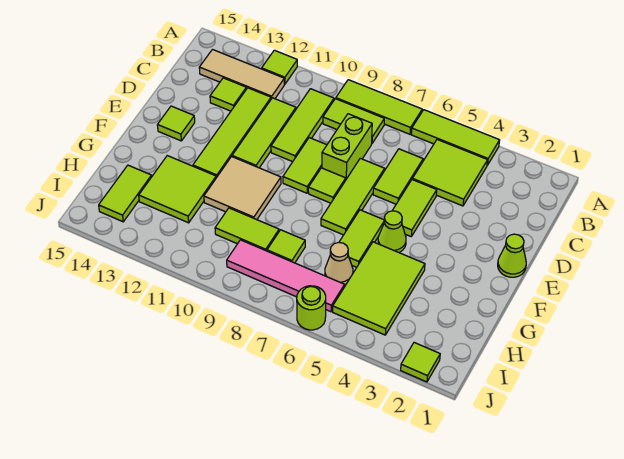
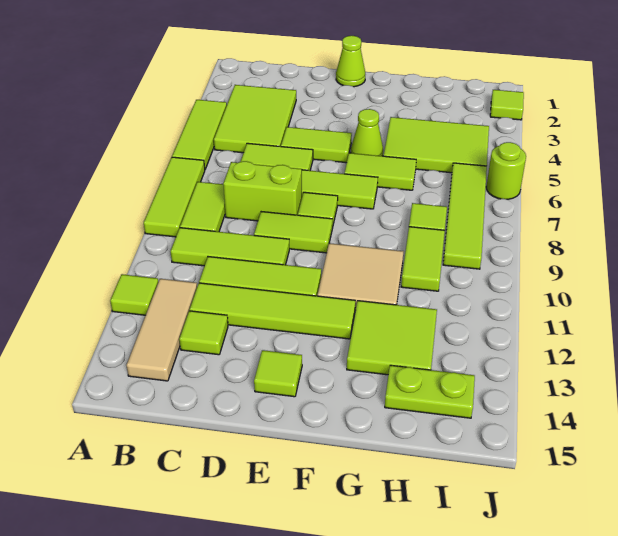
lime 2x2 tile [412,140,488,206] -> lime 2x3 tile [214,85,296,153]
tan 1x1 cone [325,243,353,285] -> none
lime 1x2 tile [99,165,152,222] -> lime 1x2 plate [385,365,475,418]
pink 1x4 tile [227,240,345,312] -> lime 1x4 tile [443,163,487,269]

